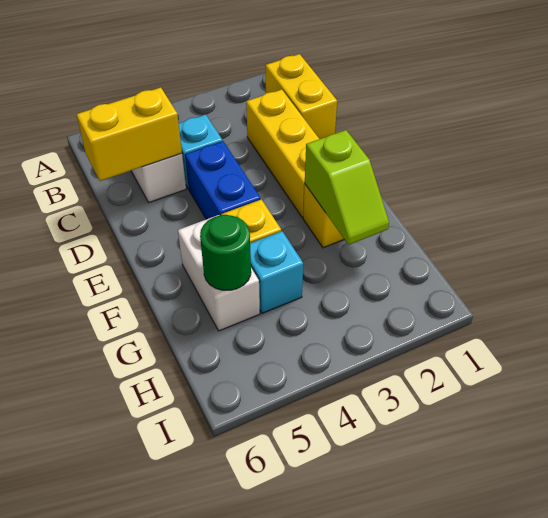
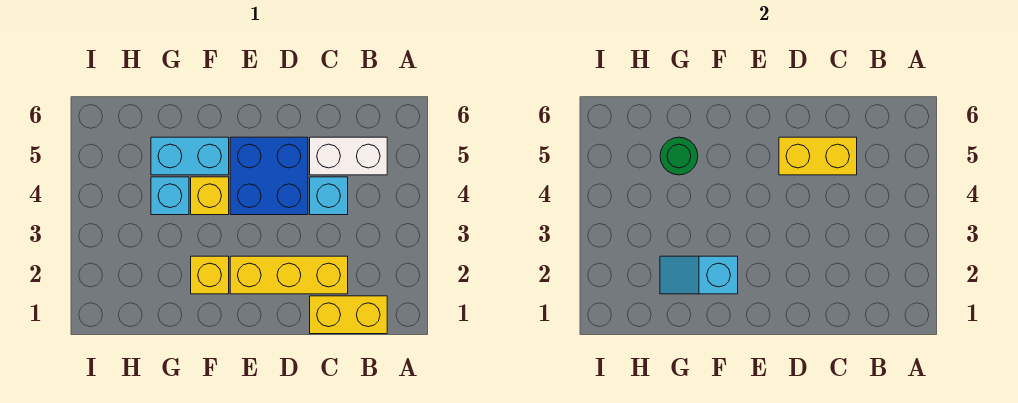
yellow 1x2 brick [76,87,182,181] -> yellow 1x2 brick turned to [779,137,857,175]
blue 1x2 brick [185,141,261,219] -> blue 2x2 brick [230,137,308,215]
lime 1x2 slope [305,130,389,245] -> cyan 1x2 slope [660,256,738,294]
white 1x2 brick [178,215,260,331] -> cyan 1x2 brick [151,137,229,175]

